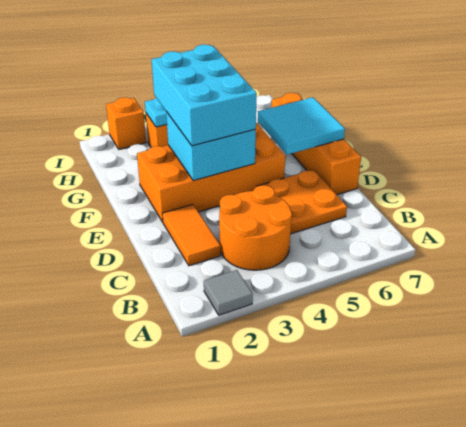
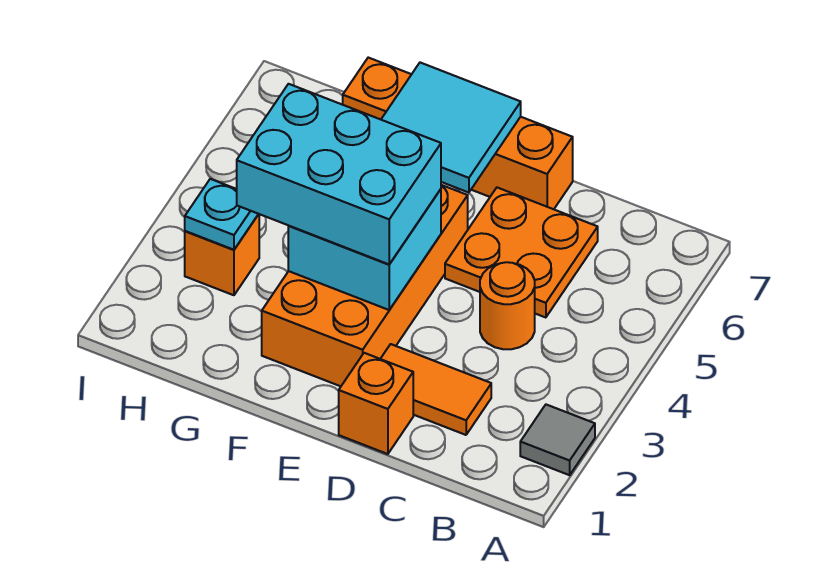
orange 2x2 round brick [219,185,292,270] -> orange 1x1 round brick [480,262,535,349]
orange 1x1 brick [106,97,146,149] -> orange 1x1 brick moved to [339,353,413,454]

